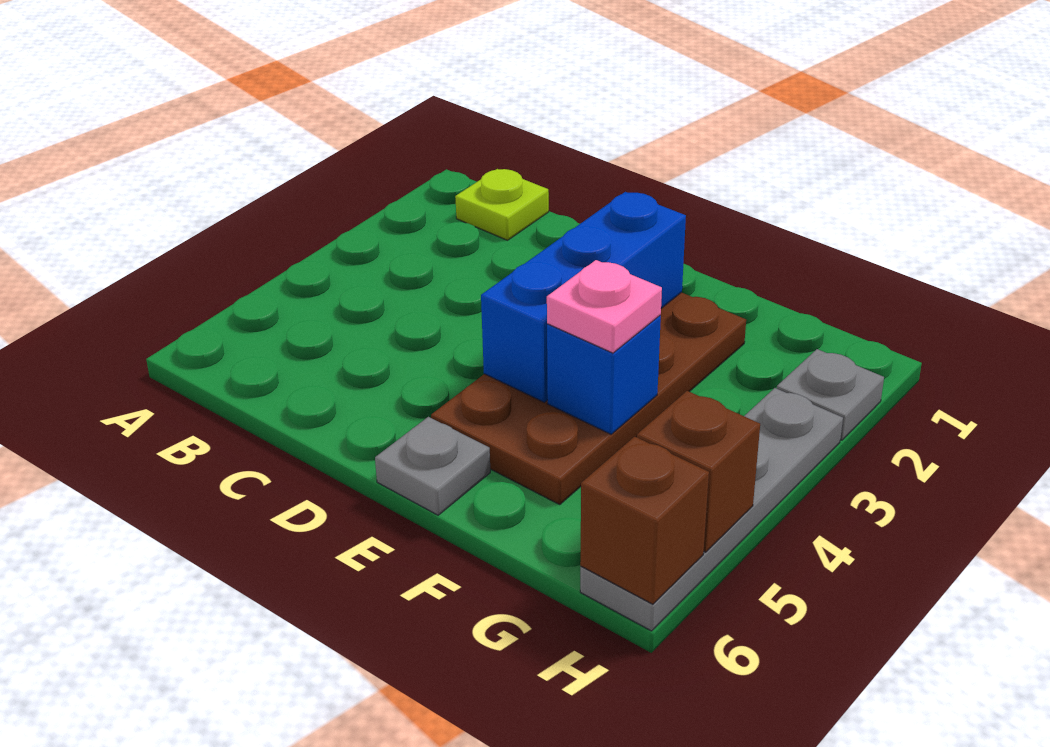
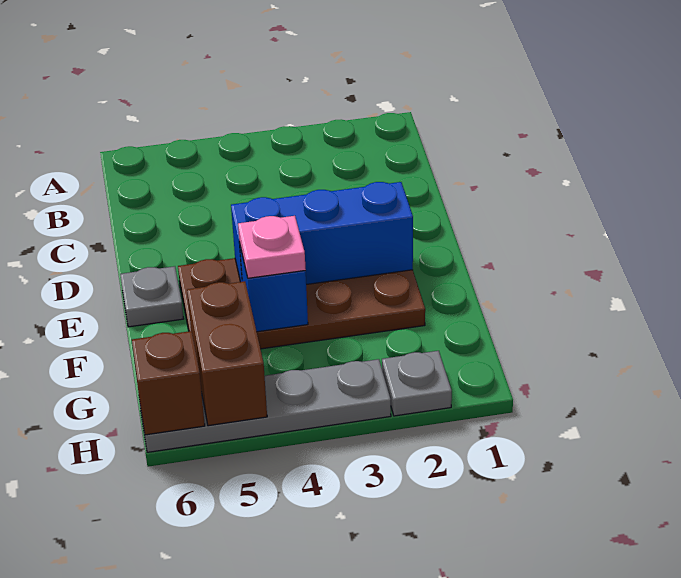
lime 1x1 plate [455,169,549,240] -> none
brown 1x1 brick [637,391,760,552] -> brown 1x2 brick [187,281,267,426]

